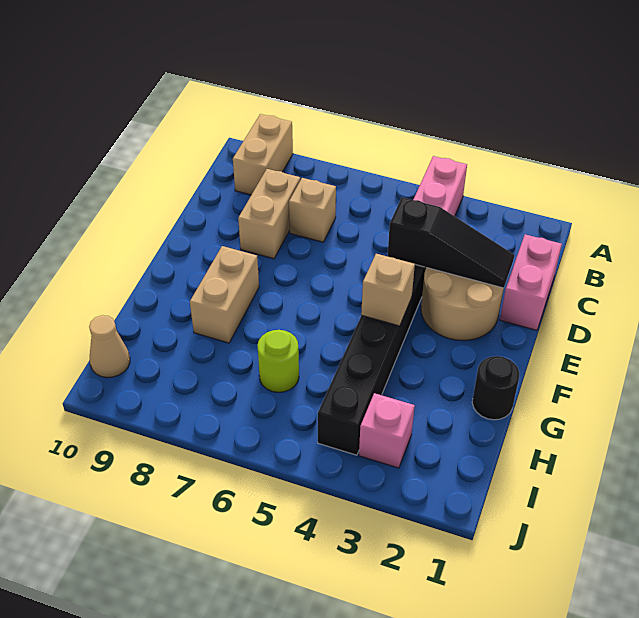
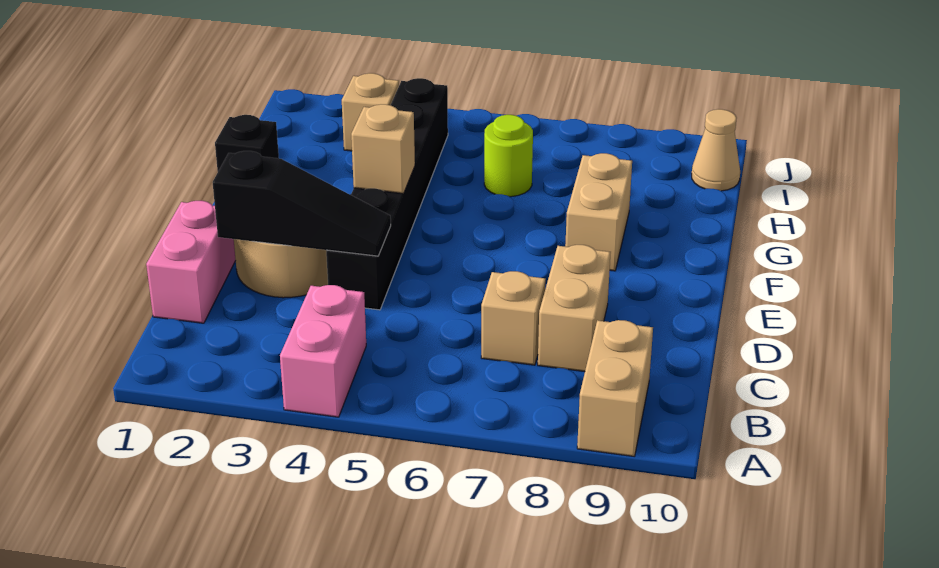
black 1x3 slope [388,197,514,288] -> black 1x3 slope turned to [213,151,391,256]
black 1x1 round brick [472,356,520,420] -> black 1x1 brick [215,115,279,171]
pink 1x1 brick [359,393,415,468] -> tan 1x1 brick [342,73,399,151]

